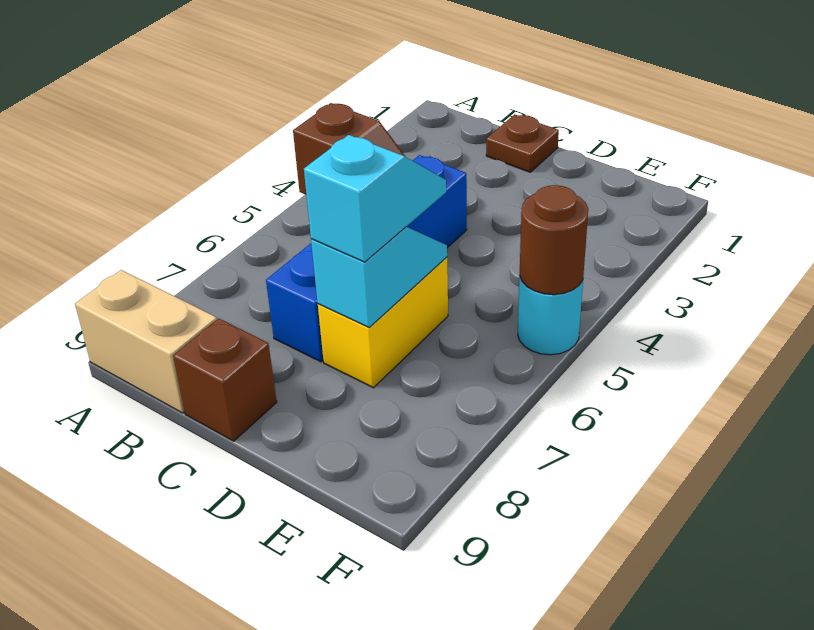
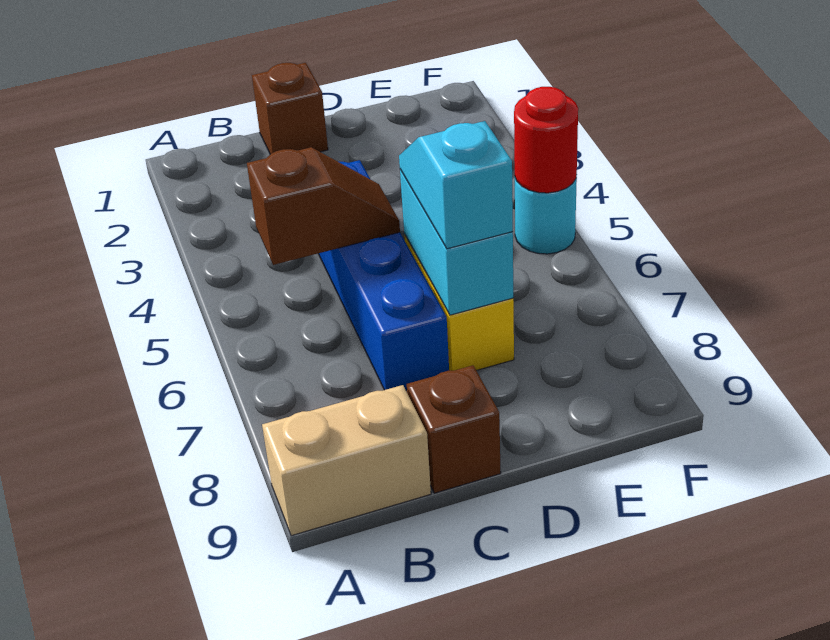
brown 1x1 plate [486,114,559,172] -> brown 1x1 brick [252,63,328,154]
cyan 1x2 slope [311,227,447,327] -> cyan 1x2 brick [400,170,513,315]
brown 1x1 round brick [520,185,588,295] -> red 1x1 round brick [514,87,578,193]

